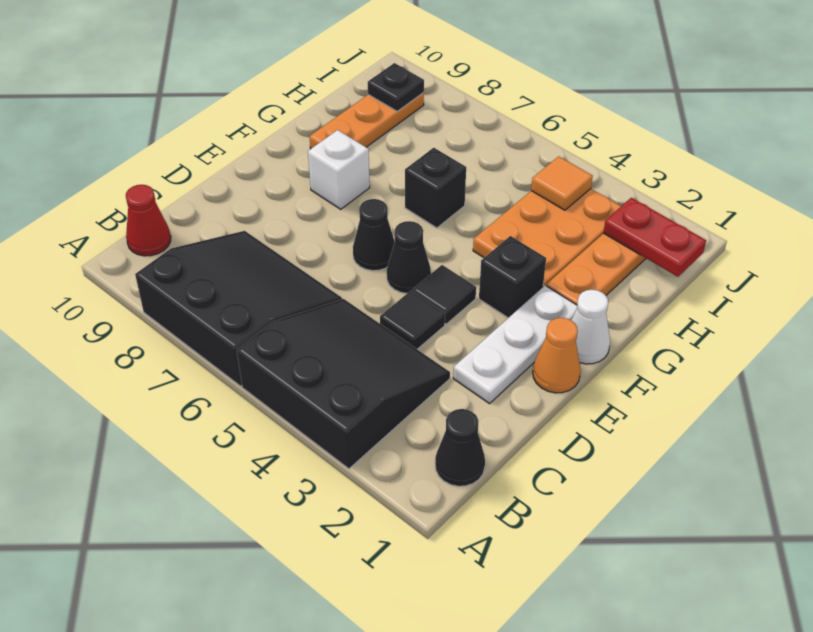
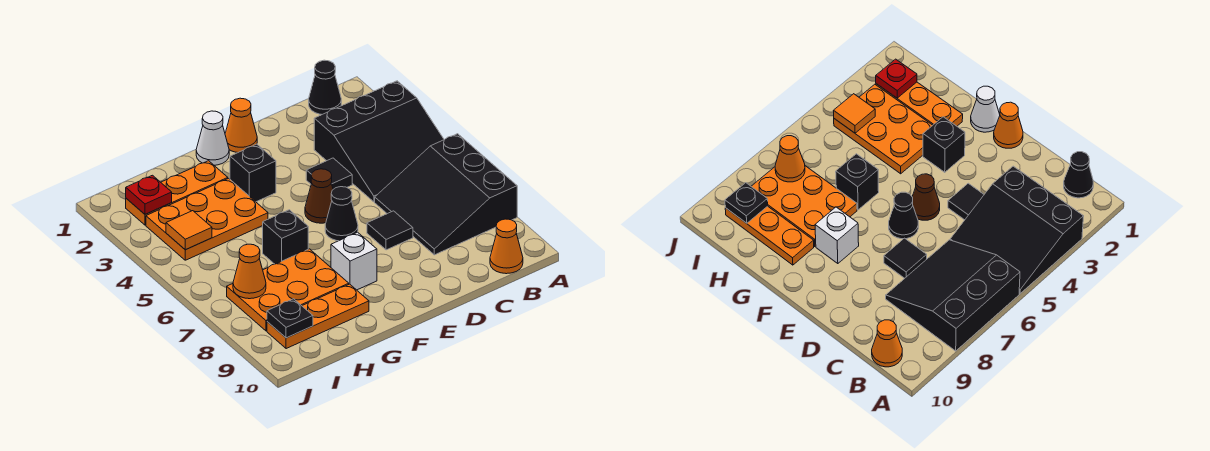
black 3x3 slope [237,299,450,469] -> black 3x3 slope turned to [314,81,444,202]
red 1x1 cone [126,185,171,256] -> orange 1x1 cone [490,219,523,274]
white 1x3 plate [453,285,577,404] -> none
black 1x1 tile [412,265,476,324] -> black 1x1 tile moved to [367,211,413,250]
black 1x1 cone [387,221,431,294] -> brown 1x1 cone [305,169,333,223]
none -> orange 2x3 plate [227,249,349,331]
red 1x2 plate [603,198,706,277] -> red 1x1 plate [126,175,172,214]
none -> orange 1x1 cone [233,244,266,299]

